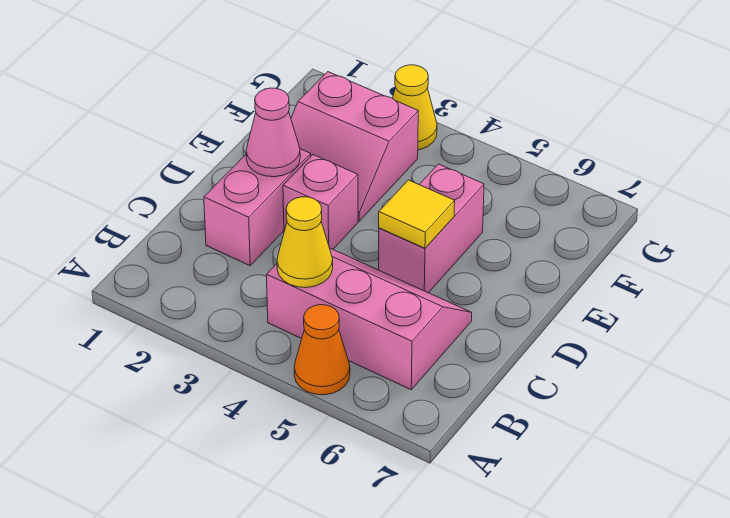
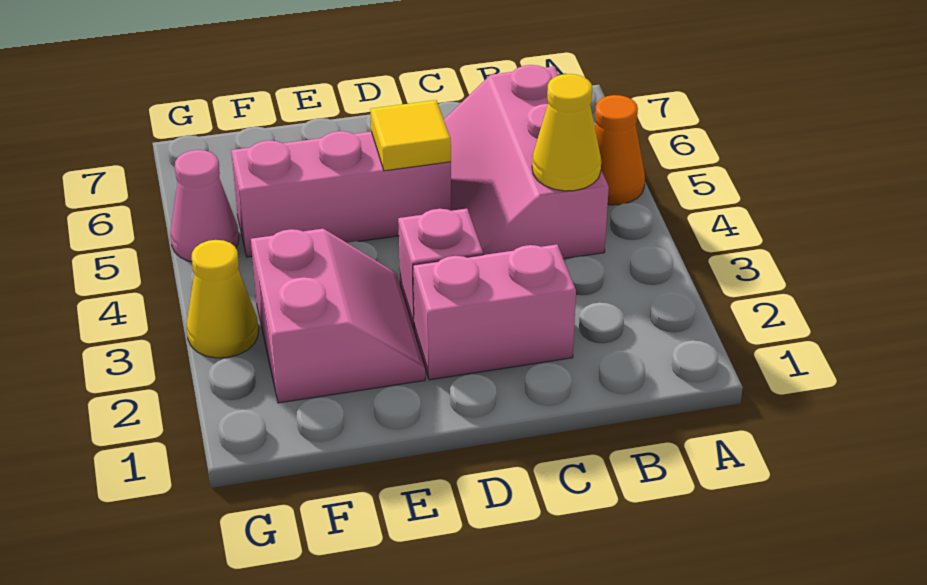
pink 1x1 cone [246,88,300,177] -> pink 1x1 cone moved to [171,150,239,262]
pink 1x2 brick [379,164,484,293] -> pink 1x3 brick [231,131,451,257]

